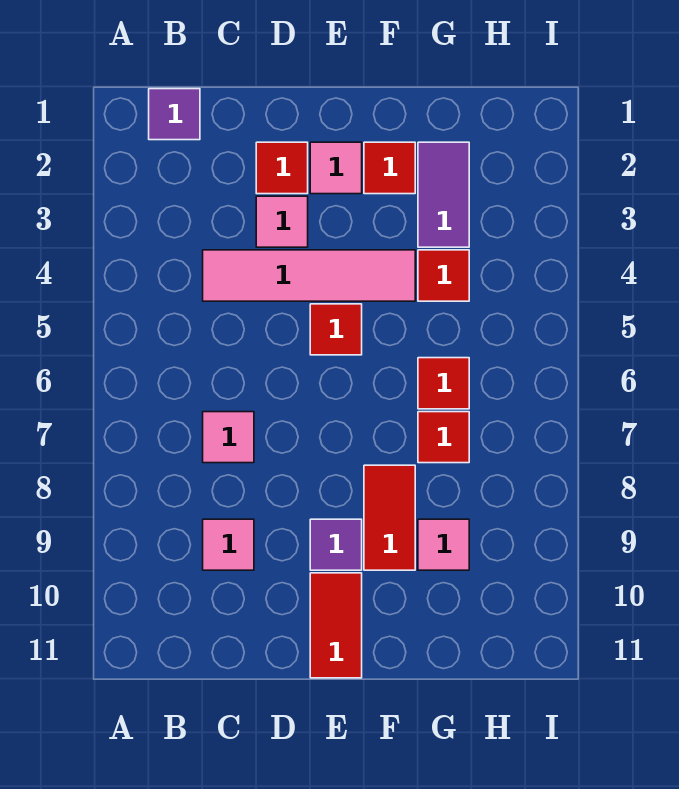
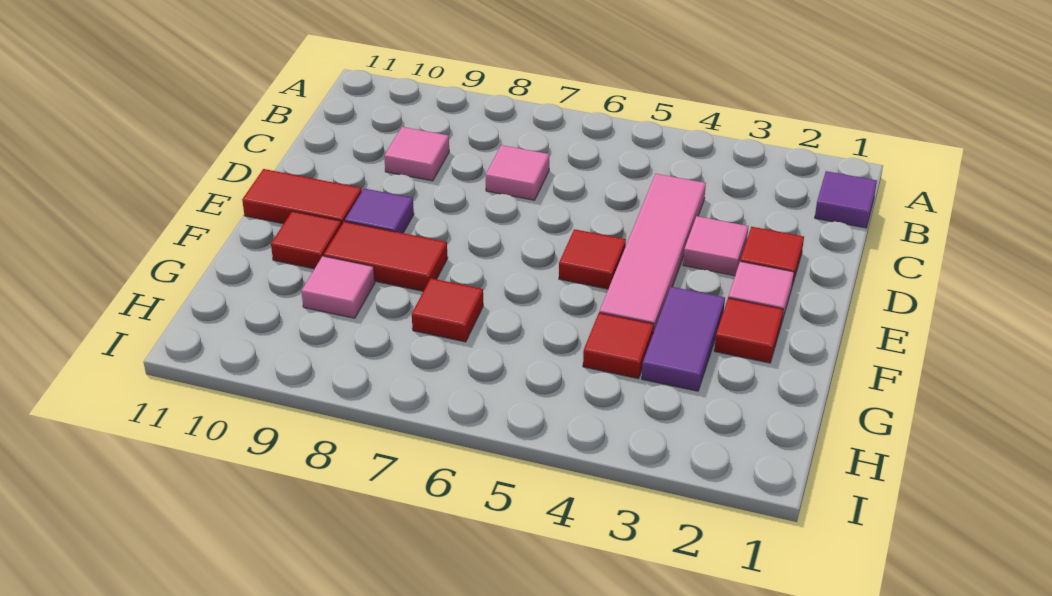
purple 1x2 tile [418,142,469,247] -> purple 1x2 tile turned to [642,287,725,391]
red 1x1 tile [418,358,469,409] -> red 1x1 tile moved to [271,211,342,269]

